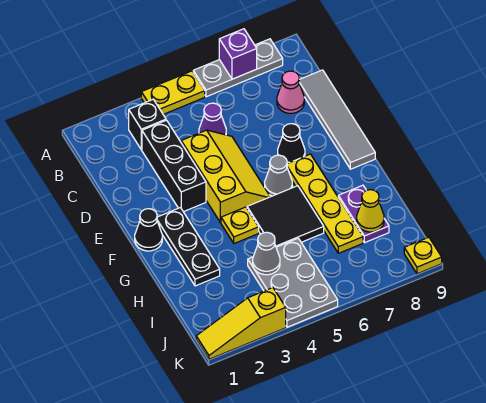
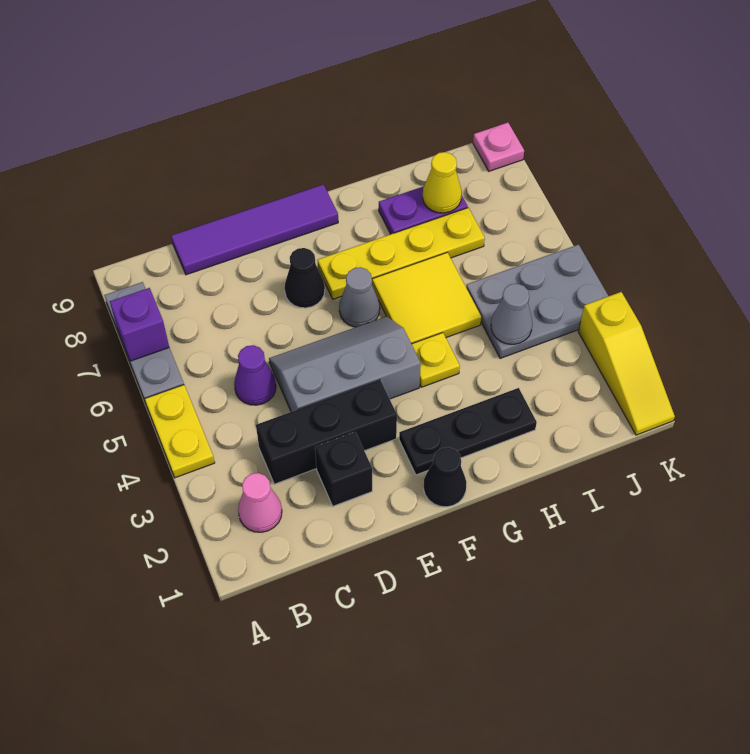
black 1x1 brick [129,100,166,150] -> black 1x1 brick moved to [315,432,372,506]
pink 1x1 cone [277,71,304,113] -> pink 1x1 cone moved to [238,473,282,532]
grey 1x4 tile [299,70,375,169] -> purple 1x4 tile [171,184,338,275]
yellow 2x3 slope [181,130,270,223] -> grey 2x3 slope [269,316,421,412]
black 2x2 tile [247,186,324,247] -> yellow 2x2 tile [372,252,481,344]
yellow 1x1 plate [404,237,442,274] -> pink 1x1 plate [473,123,524,171]

